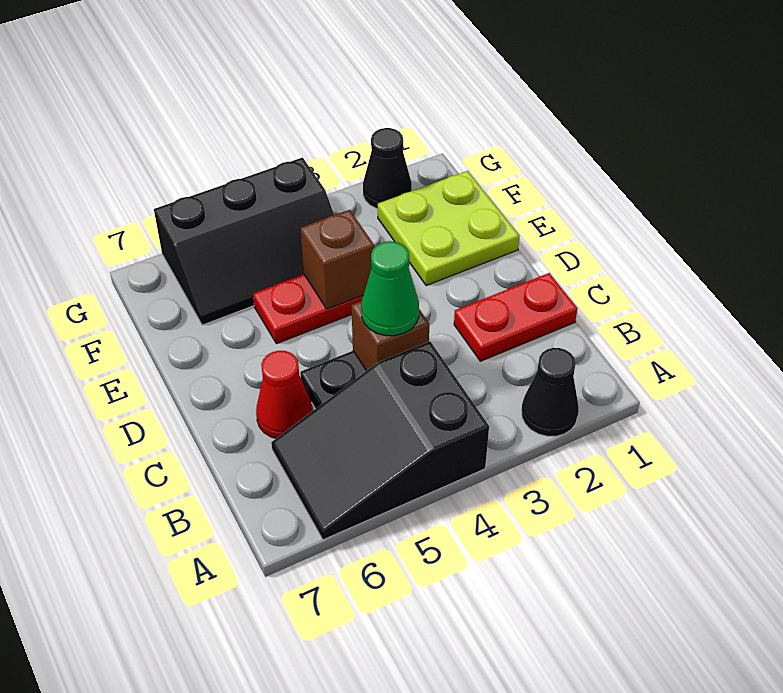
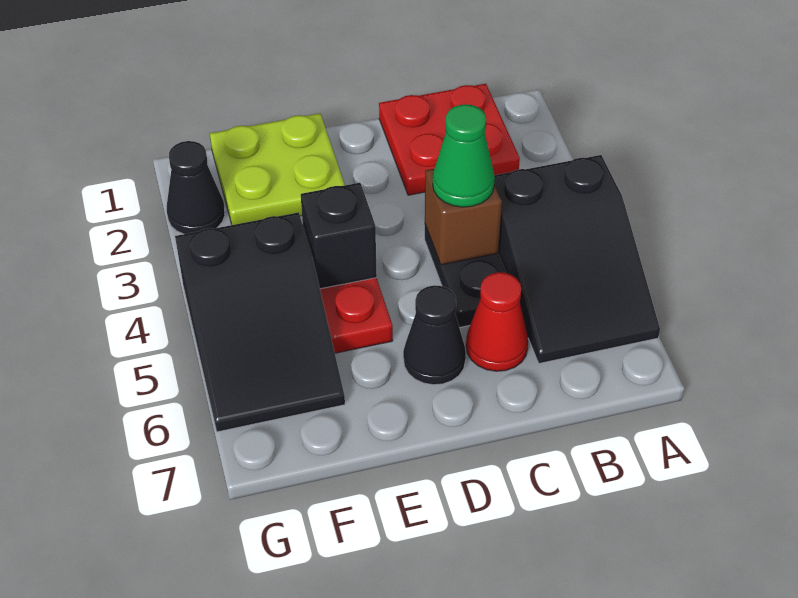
black 1x1 cone [521,348,579,436] -> black 1x1 cone moved to [403,285,466,385]
red 1x2 plate [454,273,577,361] -> red 2x2 plate [379,84,520,195]
brown 1x1 brick [300,210,374,309] -> black 1x1 brick [301,183,377,289]
black 2x3 slope [154,158,334,325] -> black 2x3 slope turned to [175,212,345,432]

